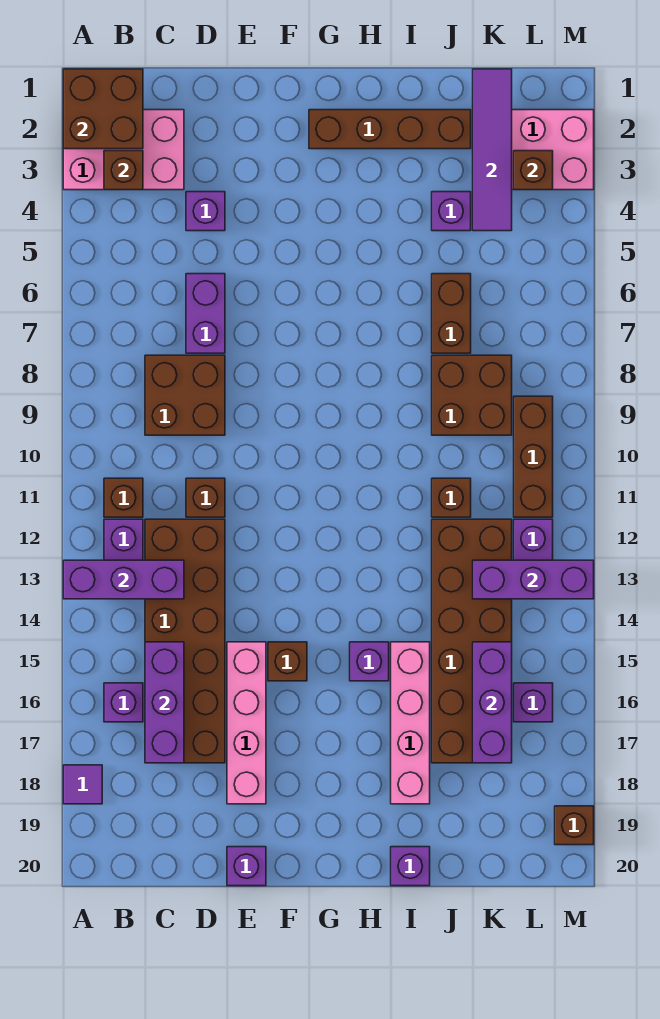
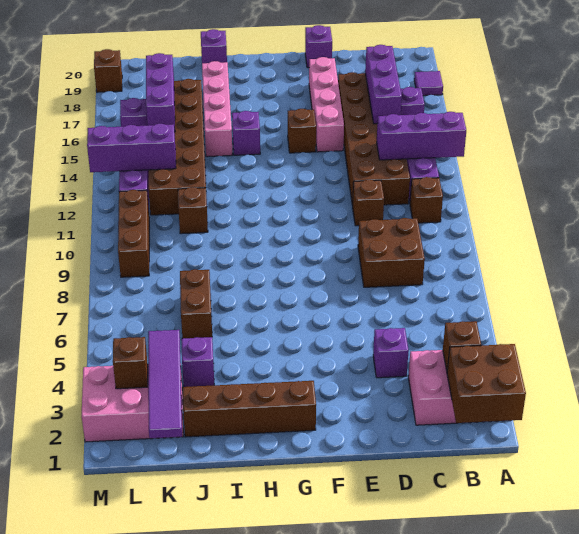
purple 1x2 brick [186,274,225,353] -> none
brown 2x2 brick [432,355,512,435] -> none

